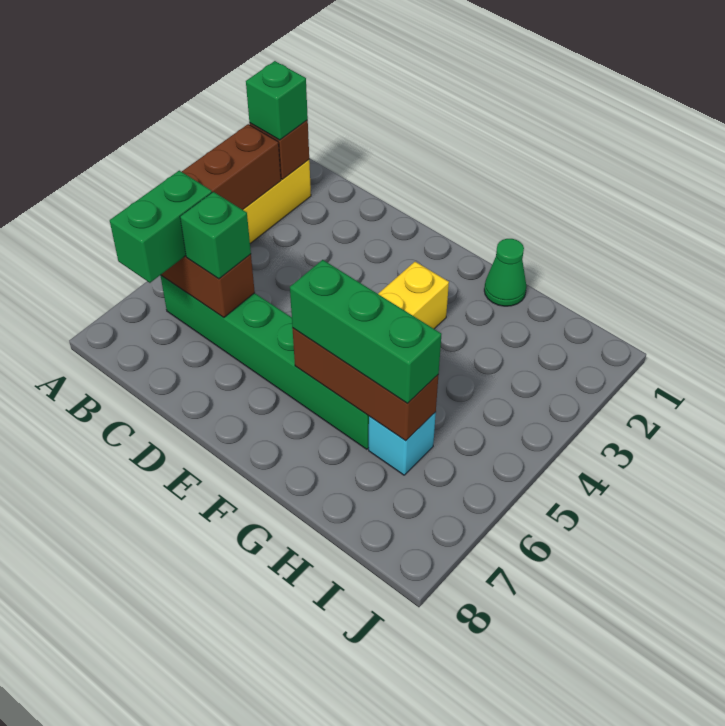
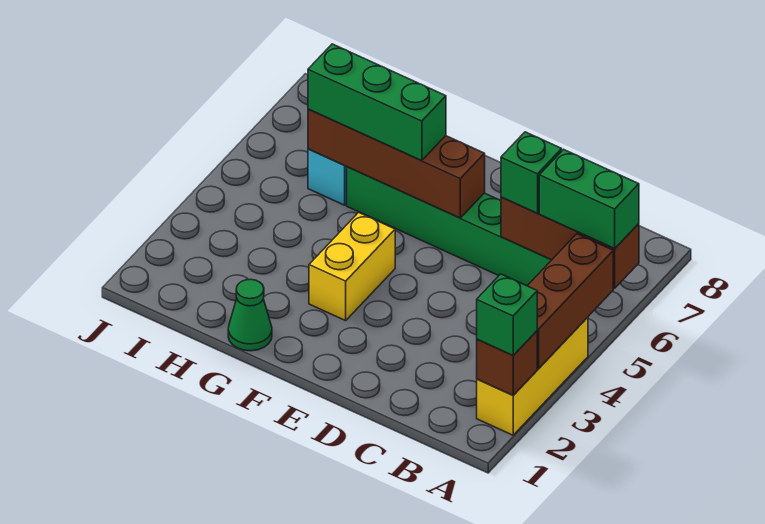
green 1x2 brick [110,171,212,283] -> green 1x2 brick turned to [539,149,639,249]
brown 1x3 brick [292,328,438,441] -> brown 1x4 brick [308,109,485,218]

